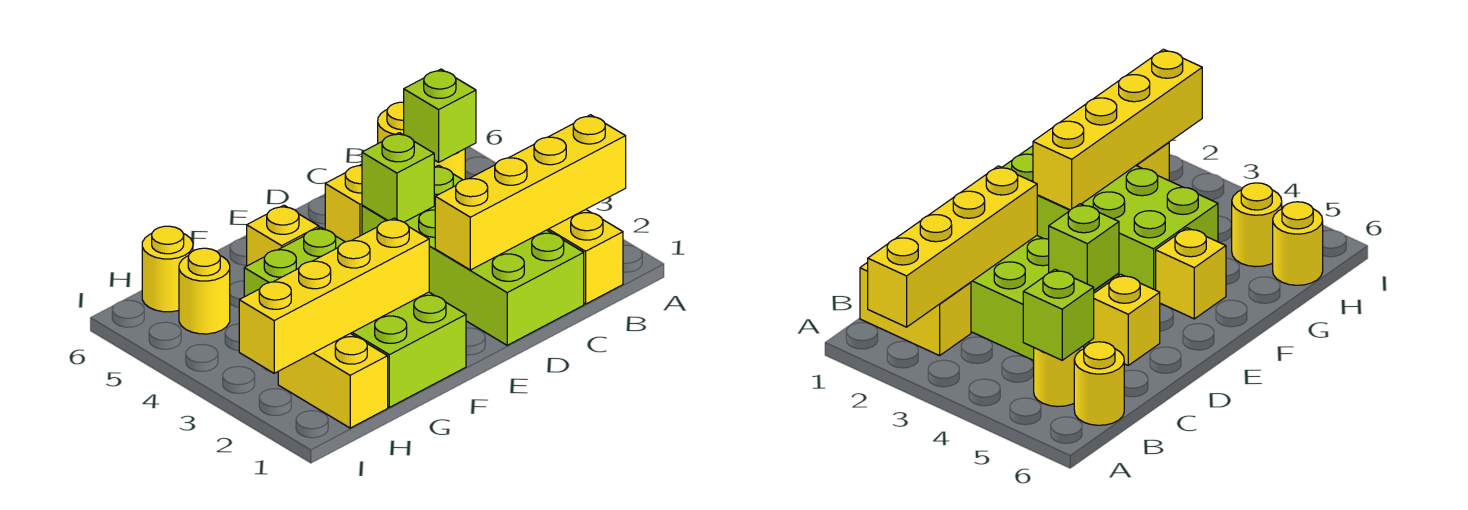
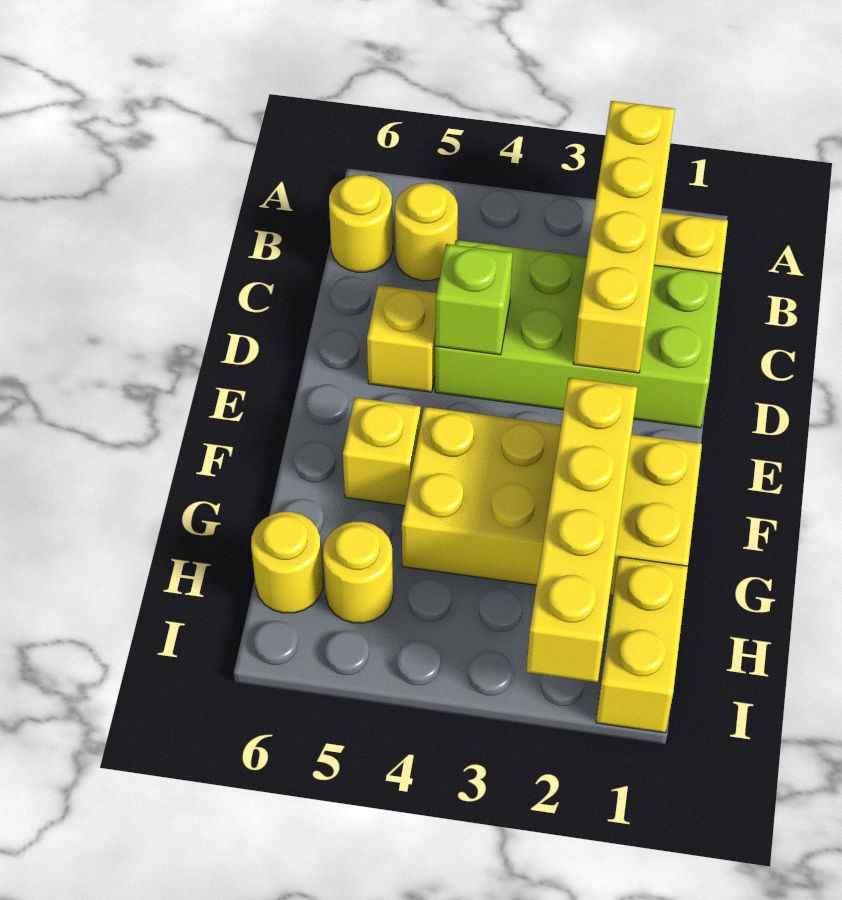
lime 1x1 brick [404,69,476,162] -> none
lime 2x4 brick [244,227,466,407] -> yellow 2x4 brick [402,407,702,596]
yellow 1x2 brick [278,334,388,428] -> yellow 1x2 brick turned to [596,557,688,733]

